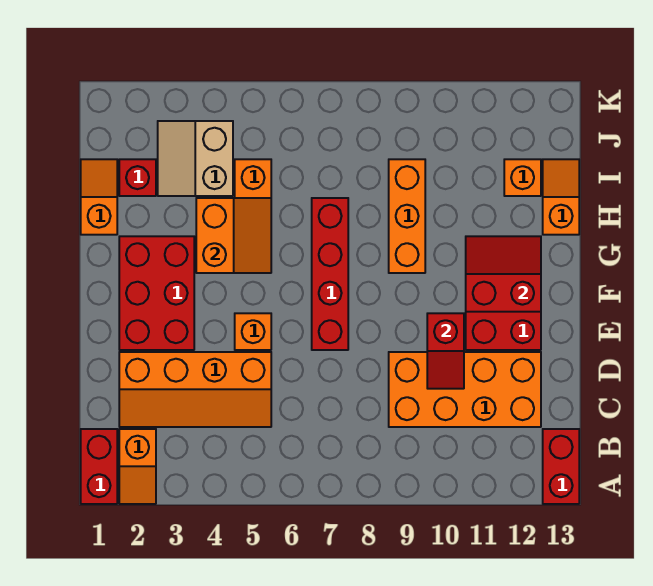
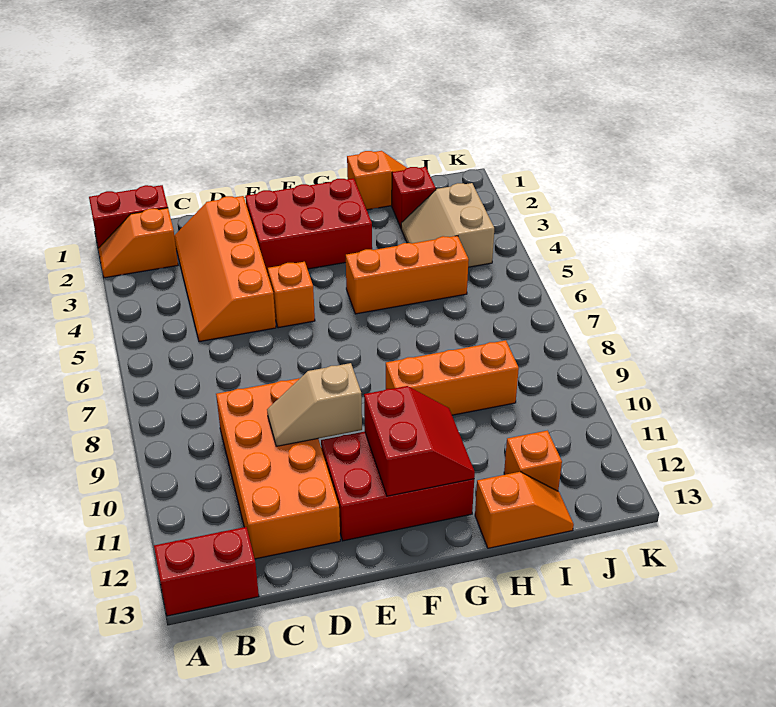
red 1x2 slope [427,313,464,389] -> tan 1x2 slope [267,363,362,446]
red 1x4 brick [312,198,348,350] -> none
orange 2x2 slope [196,198,271,273] -> none
tan 2x2 slope [158,121,233,196] -> tan 2x2 slope turned to [401,183,494,267]

